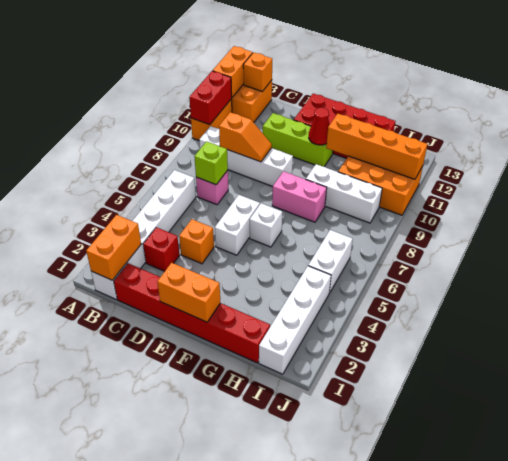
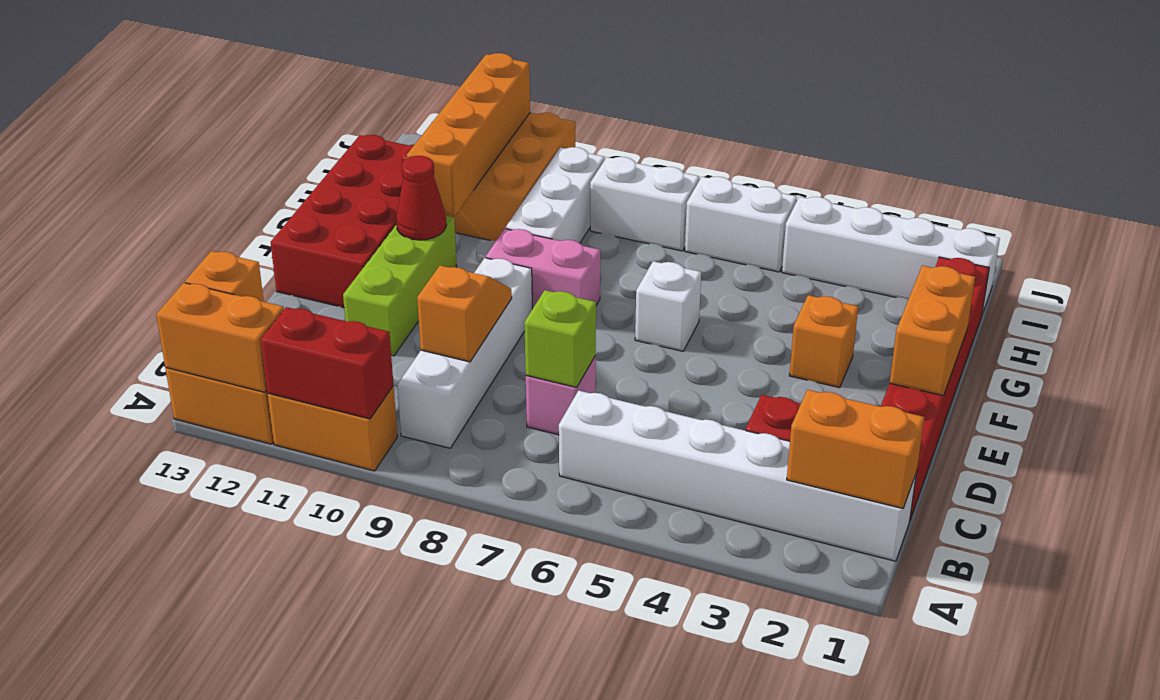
orange 1x1 brick [179,219,214,264] -> orange 1x1 brick moved to [789,295,858,388]
white 1x2 brick [215,195,260,255] -> white 1x2 brick moved to [590,157,699,251]
pink 1x2 brick [272,171,327,222] -> pink 1x2 brick turned to [486,229,600,309]

